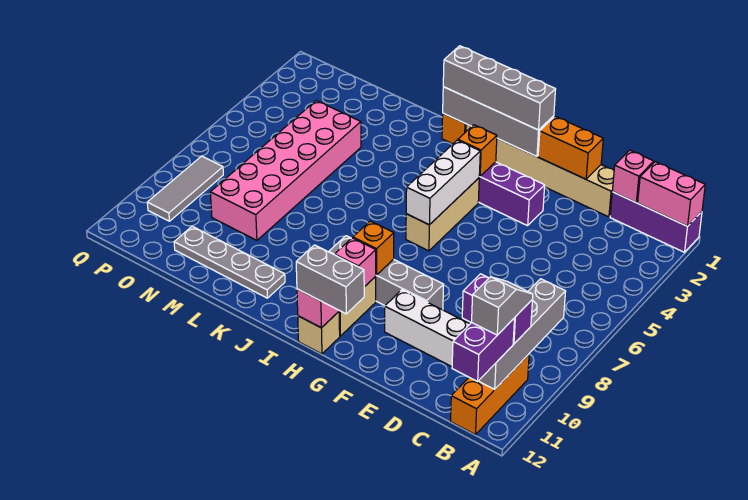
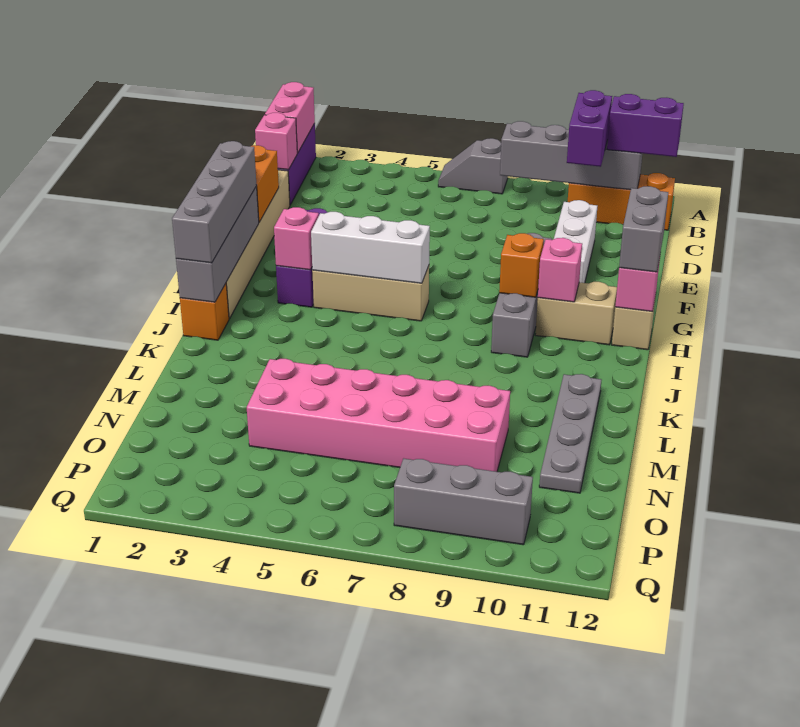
grey 1x2 slope [472,277,533,335] -> grey 1x2 slope moved to [438,138,508,194]
orange 1x1 brick [458,125,497,176] -> pink 1x1 brick [274,207,319,270]
grey 1x3 tile [147,156,223,221] -> grey 1x3 brick [394,458,533,545]

